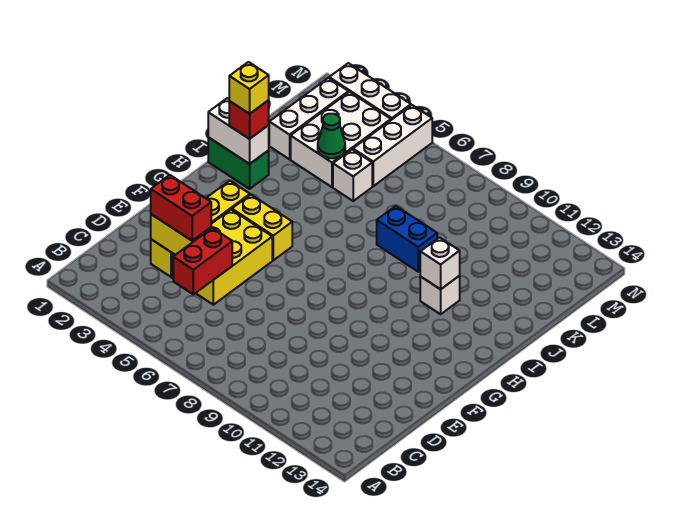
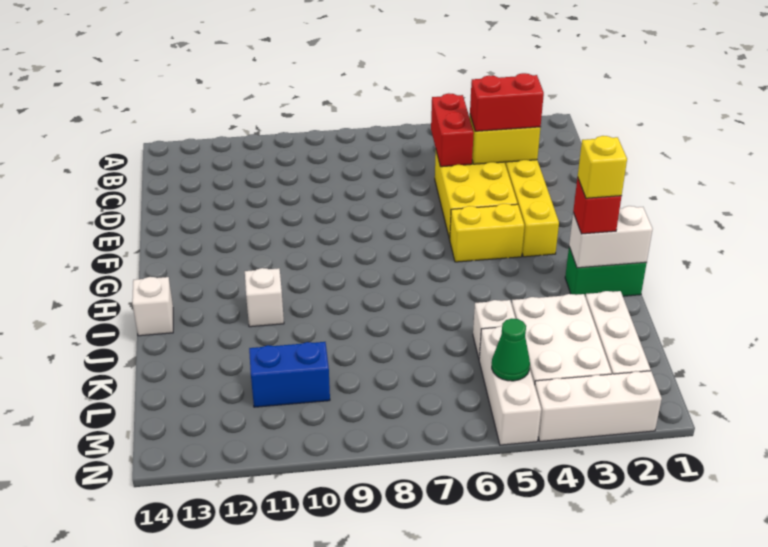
white 1x1 brick [420,238,460,289] -> white 1x1 brick moved to [132,277,173,336]
blue 1x2 brick [377,206,437,272] -> blue 1x2 brick moved to [249,342,330,407]
green 1x1 cone [318,114,345,158] -> green 1x1 cone moved to [492,319,530,381]

